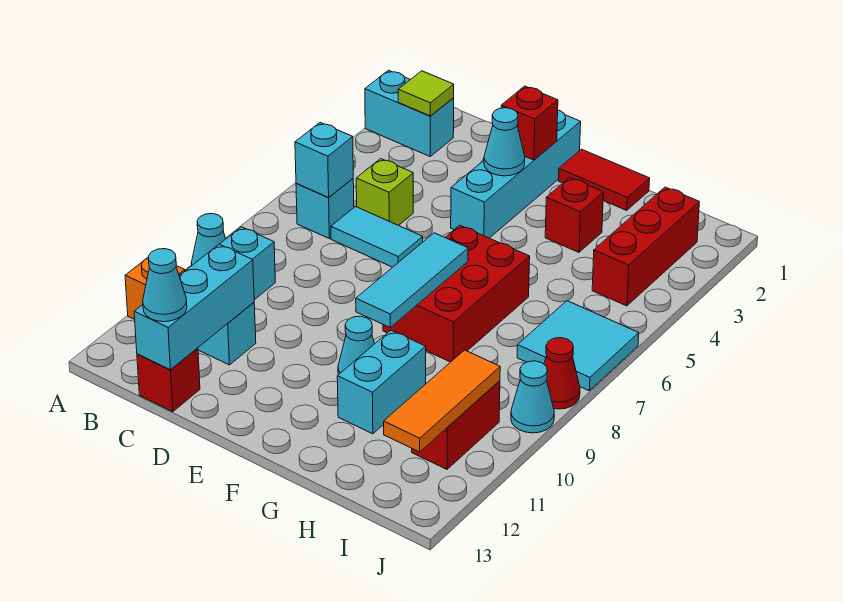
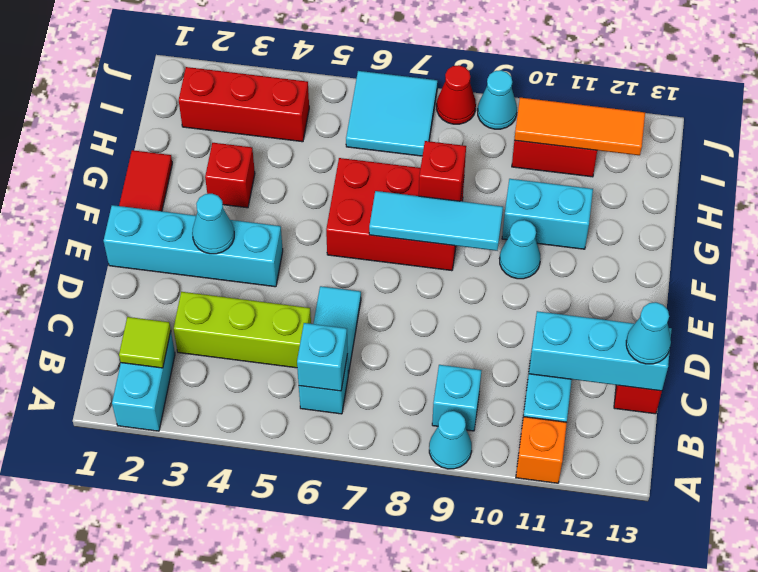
lime 1x1 brick [356,159,413,226] -> lime 1x3 brick [173,292,311,368]
red 1x1 brick [501,86,558,160] -> red 1x1 brick moved to [419,141,466,201]

